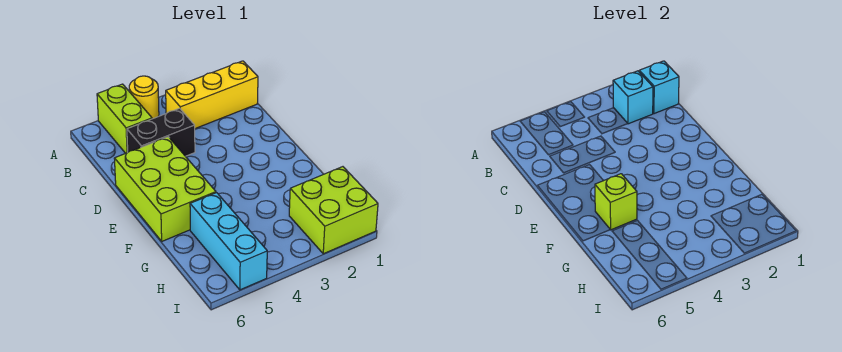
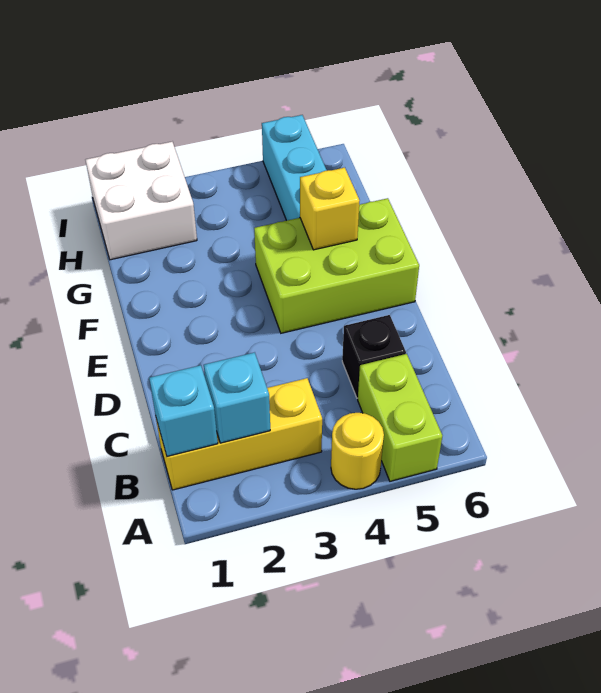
black 1x2 brick [127,108,195,156] -> black 1x1 brick [342,315,406,398]
lime 2x3 brick [114,137,216,241] -> lime 2x3 brick turned to [254,198,419,333]
lime 1x1 brick [595,174,637,230] -> yellow 1x1 brick [300,168,360,250]
lime 2x2 brick [289,167,378,254] -> white 2x2 brick [86,142,197,260]

